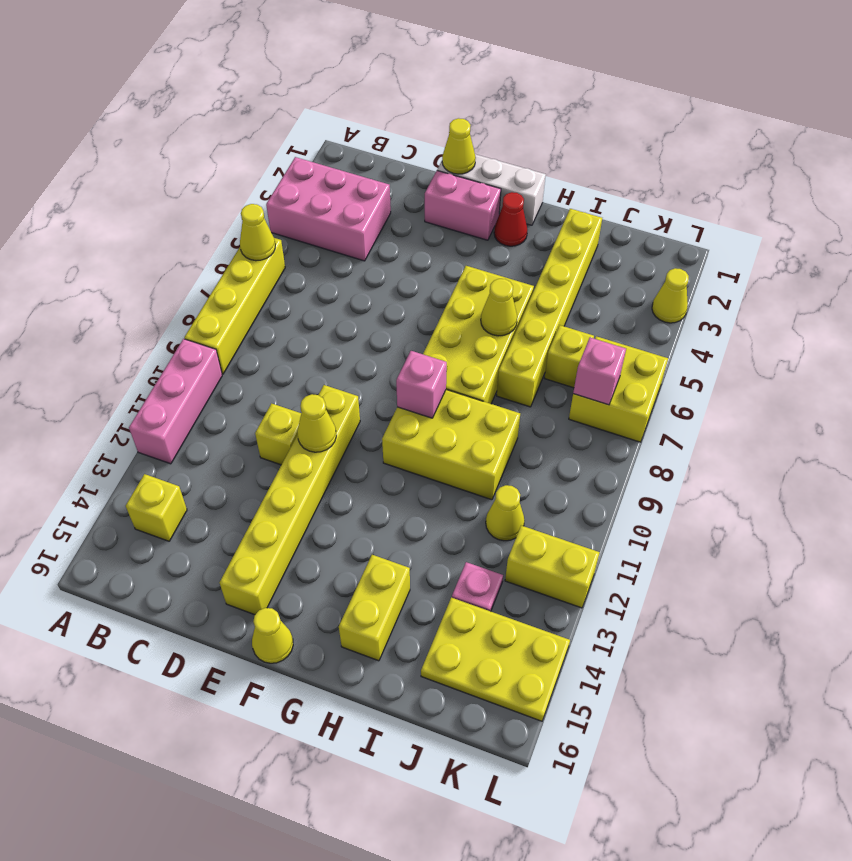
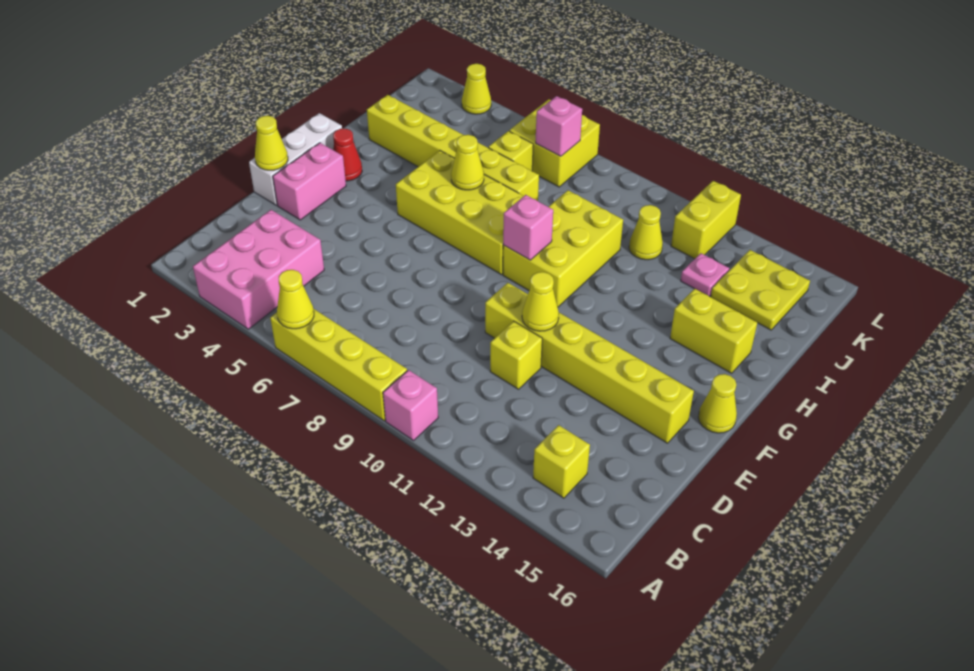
pink 1x3 brick [129,339,222,464] -> pink 1x1 brick [383,370,438,440]
yellow 2x3 plate [421,598,570,721] -> yellow 2x2 plate [711,250,810,330]

